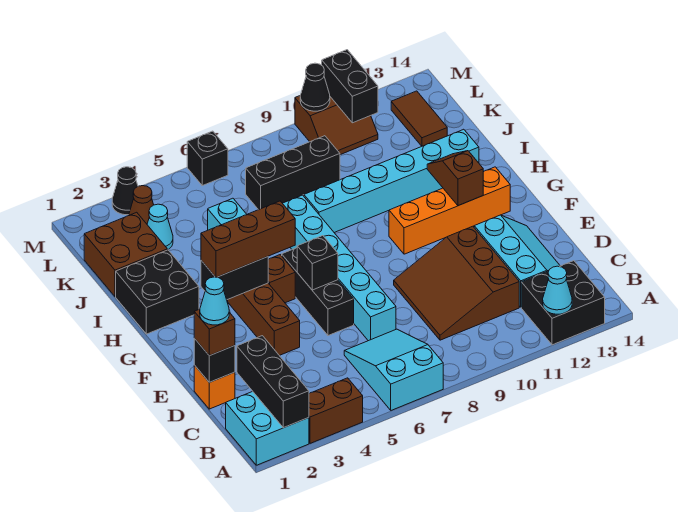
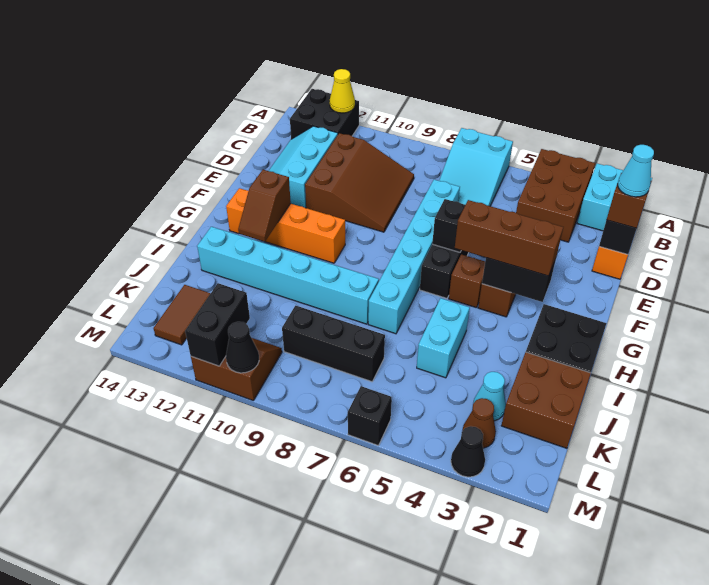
black 1x3 brick [237,336,309,428] -> none
brown 1x2 brick [309,378,363,443] -> brown 2x3 brick [516,149,595,242]
cyan 1x1 cone [543,266,572,314] -> yellow 1x1 cone [330,69,355,113]

